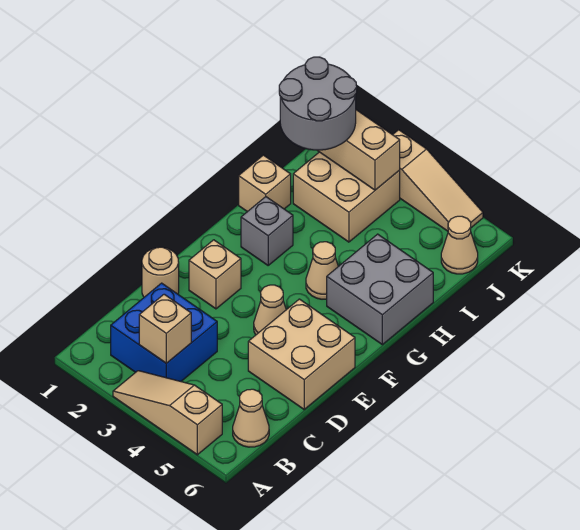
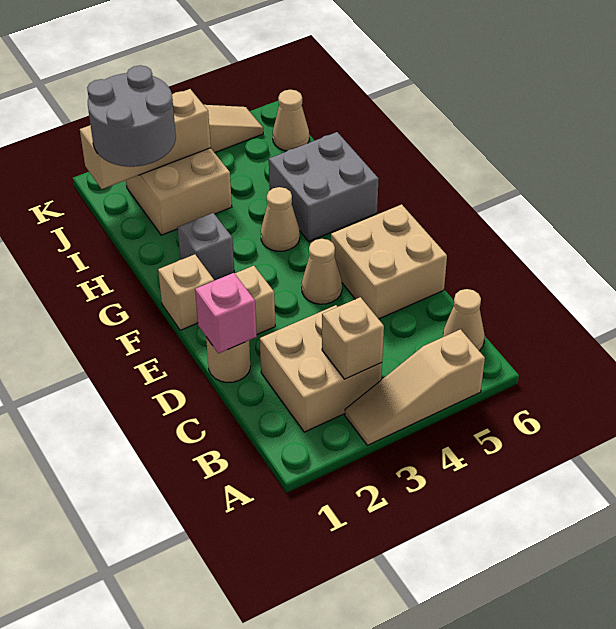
blue 2x2 brick [111,283,217,381] -> tan 2x2 brick [260,305,382,432]
none -> pink 1x1 brick [195,273,257,353]
tan 1x1 brick [239,155,291,212] -> tan 1x1 brick moved to [158,254,214,330]

